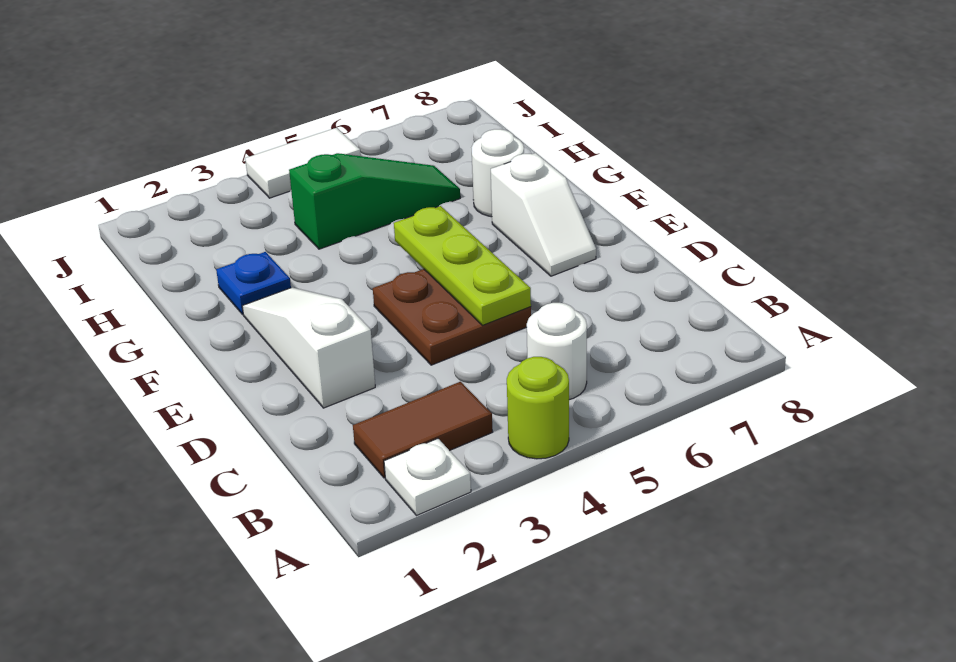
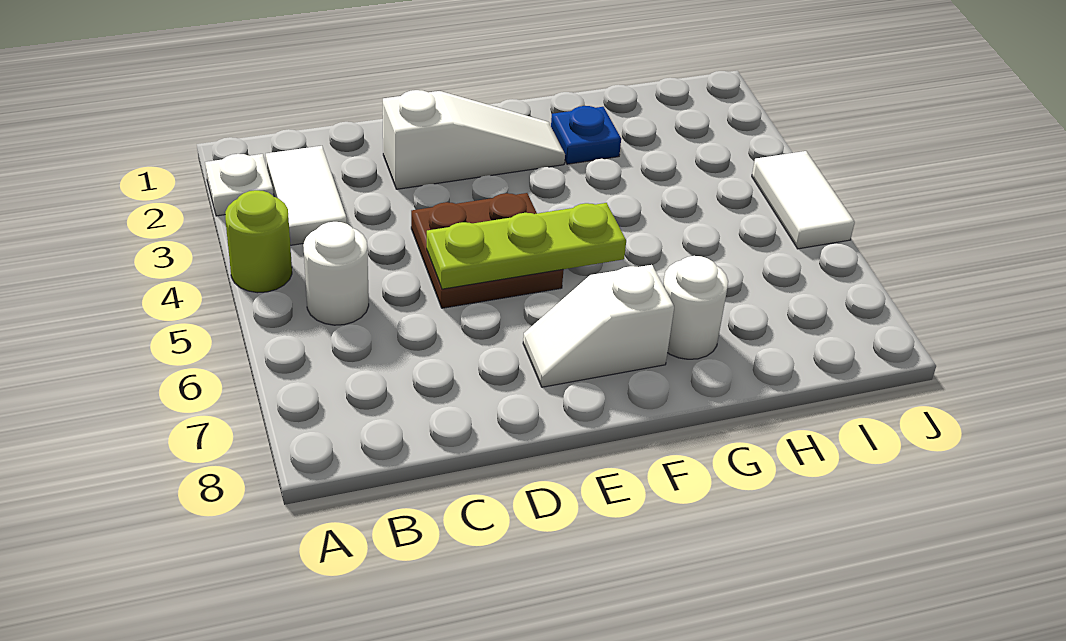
brown 1x2 tile [353,382,493,478] -> white 1x2 tile [266,146,347,245]
green 1x3 slope [289,153,460,249] -> none

